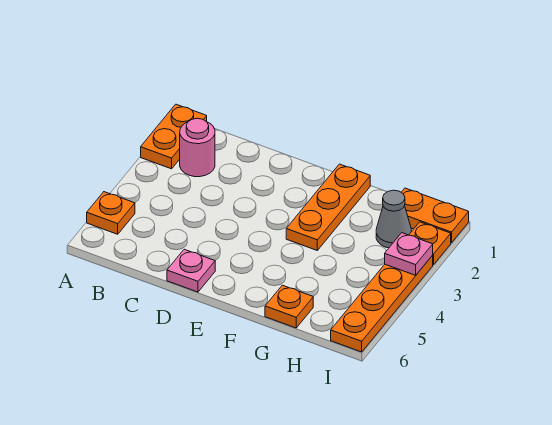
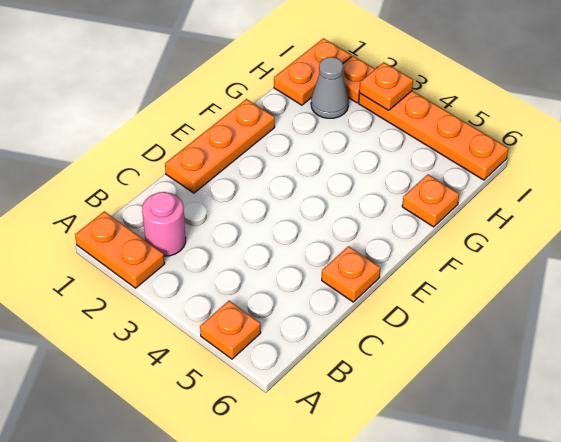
pink 1x1 plate [167,249,215,292] -> orange 1x1 plate [322,246,380,302]
orange 1x3 plate [286,164,370,250] -> orange 1x3 plate turned to [165,99,275,193]
pink 1x1 plate [385,233,433,275] -> orange 1x1 plate [359,62,413,110]

